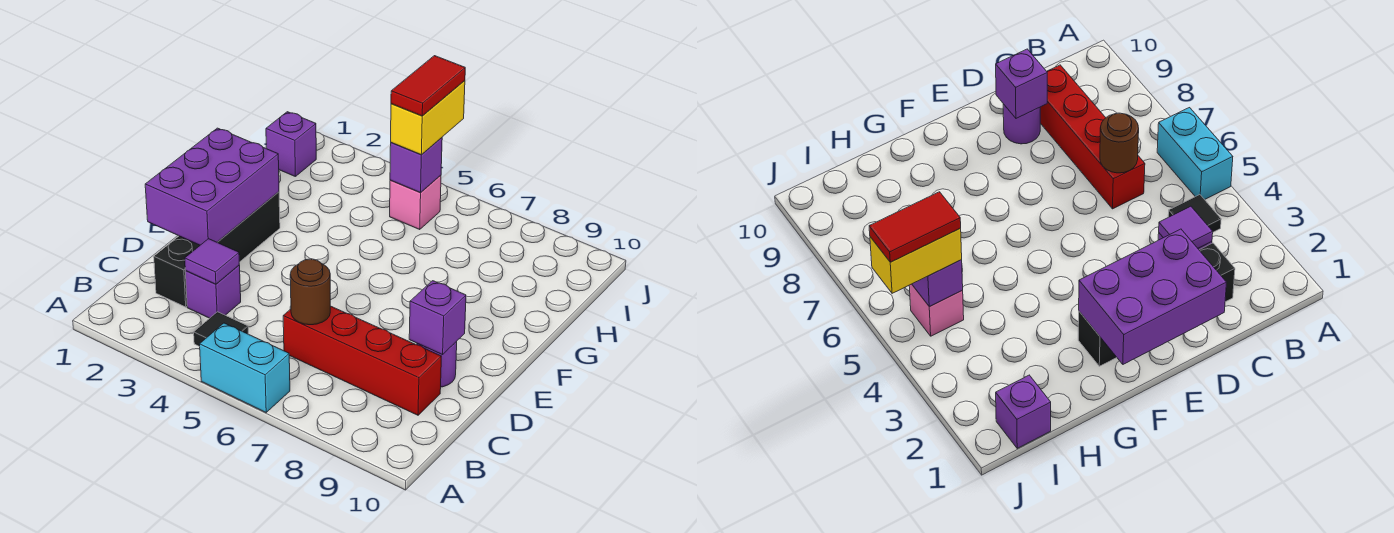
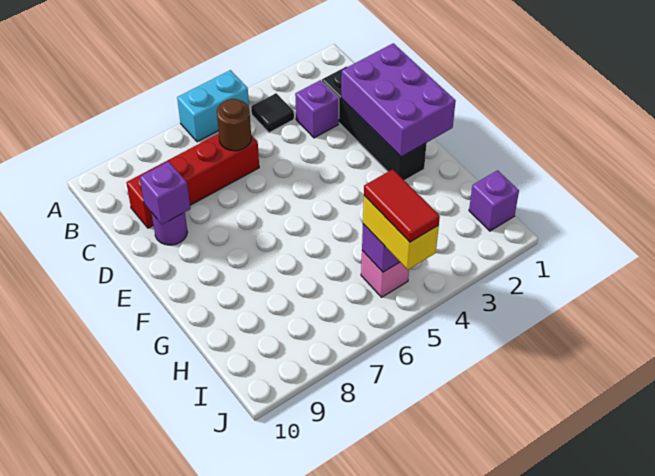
purple 1x1 tile [185,239,239,284] -> none

